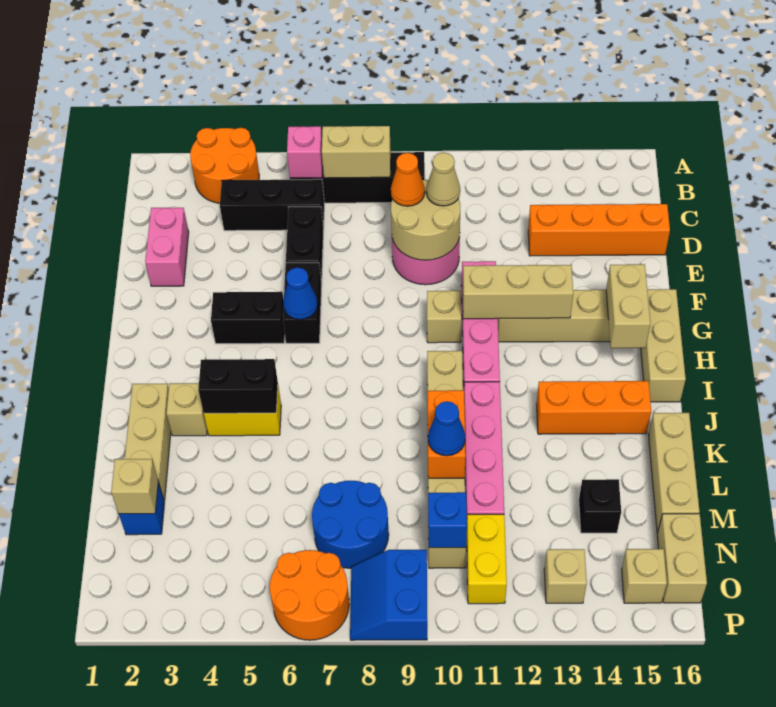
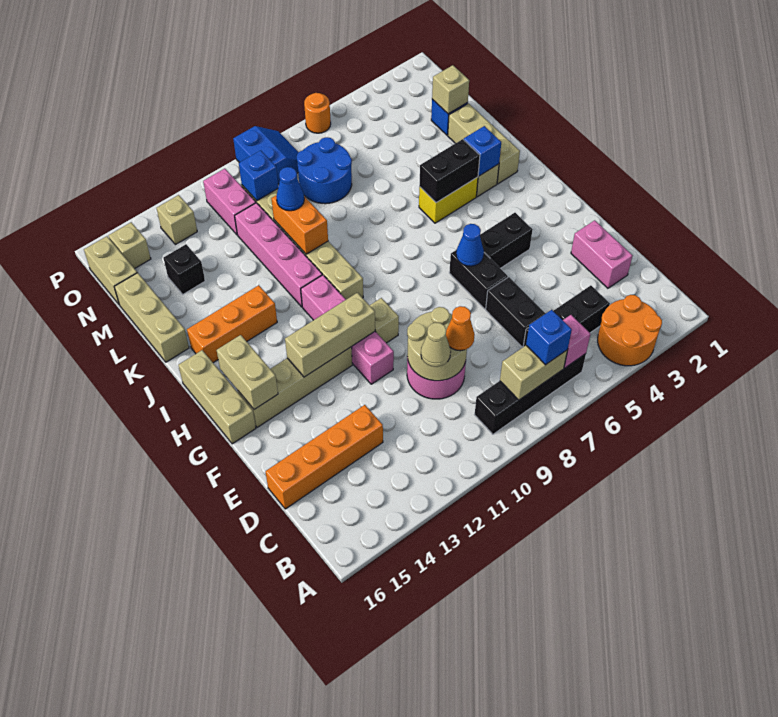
none -> blue 1x1 brick [526,310,572,365]
none -> blue 1x1 brick [464,126,501,176]
yellow 1x2 brick [467,514,507,604] -> pink 1x2 brick [203,169,256,235]
orange 2x2 round brick [270,550,349,640] -> orange 1x1 round brick [304,93,331,133]

